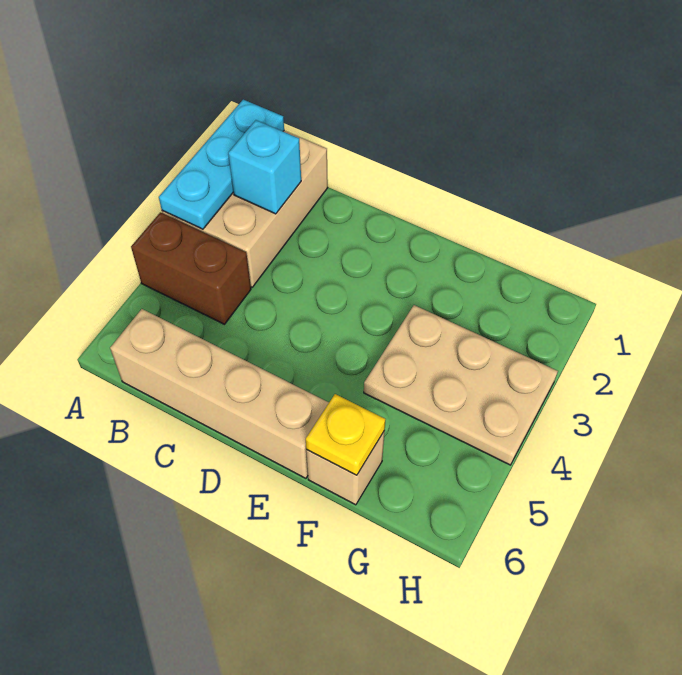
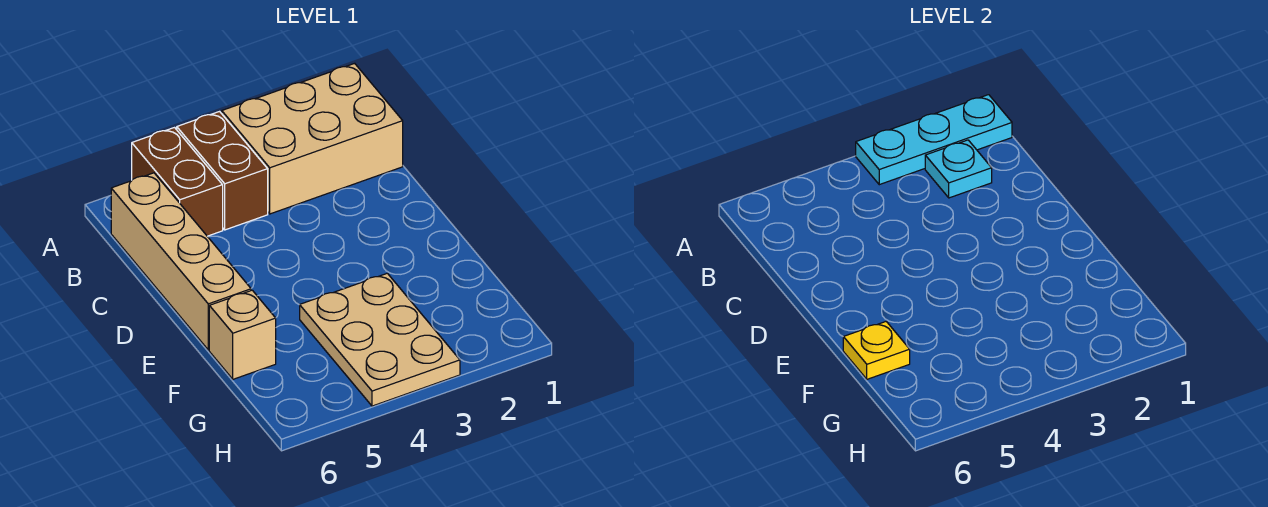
none -> brown 1x2 brick [132,128,223,236]
cyan 1x1 brick [228,120,301,214] -> cyan 1x1 plate [925,140,992,198]

